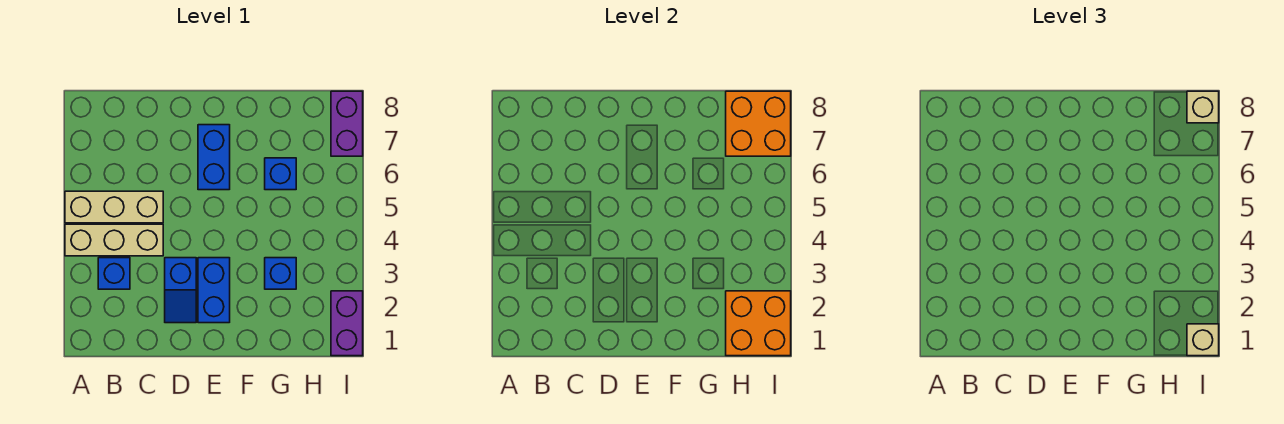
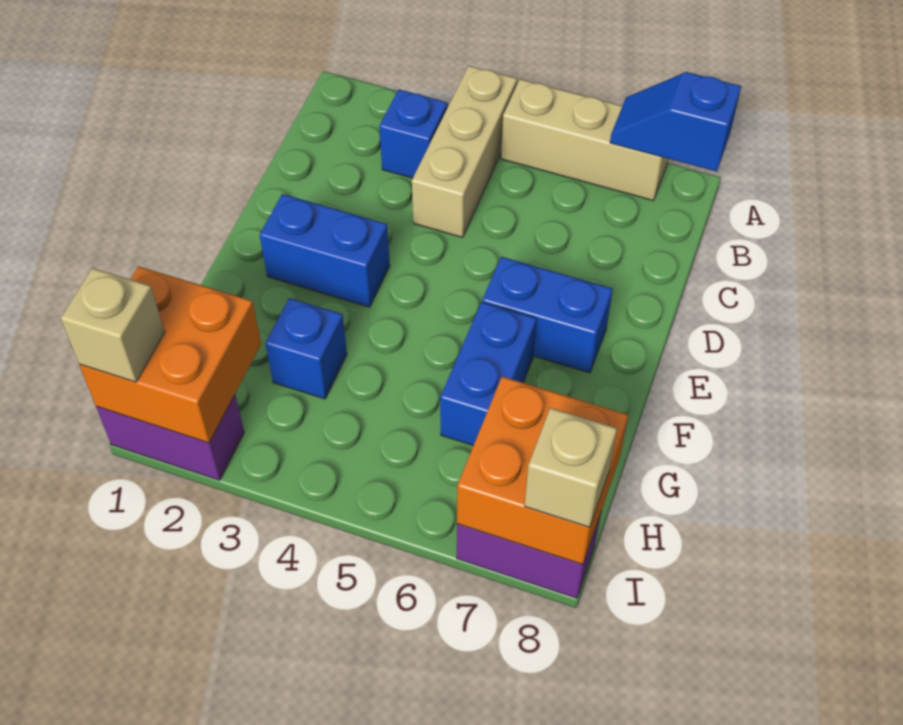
tan 1x3 brick [65,191,163,223] -> tan 1x3 brick turned to [501,79,668,201]
blue 1x2 slope [165,258,196,323] -> blue 1x2 slope moved to [610,72,741,171]
blue 1x1 brick [265,158,296,190] -> blue 1x2 brick [440,302,536,446]

